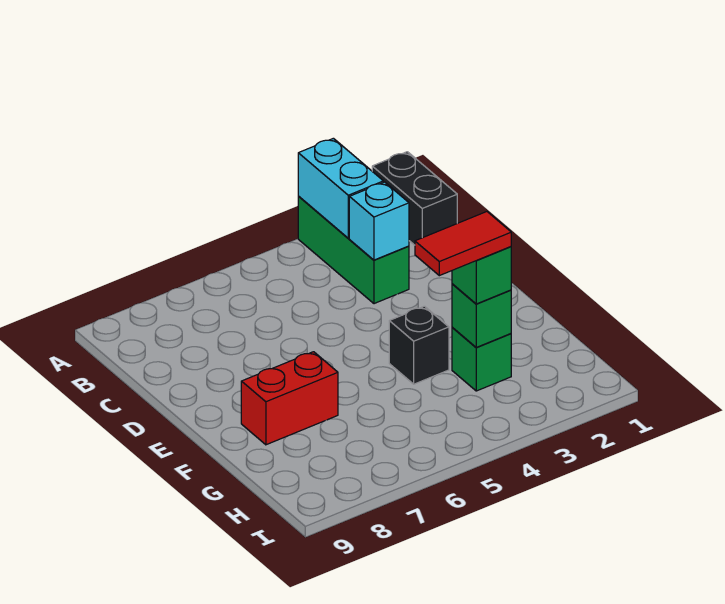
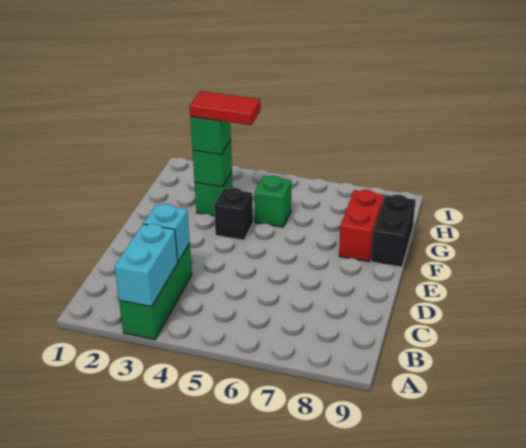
black 1x2 brick [372,152,457,245] -> black 1x2 brick moved to [371,195,416,267]
red 1x2 brick [241,352,338,445] -> red 1x2 brick turned to [339,190,384,262]
none -> green 1x1 brick [254,176,291,227]

